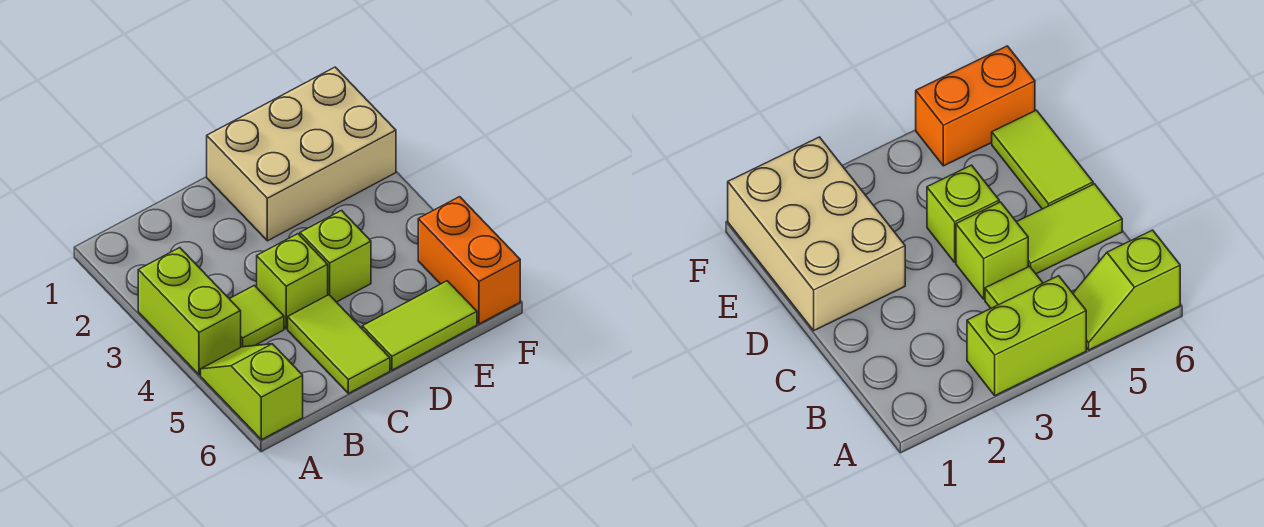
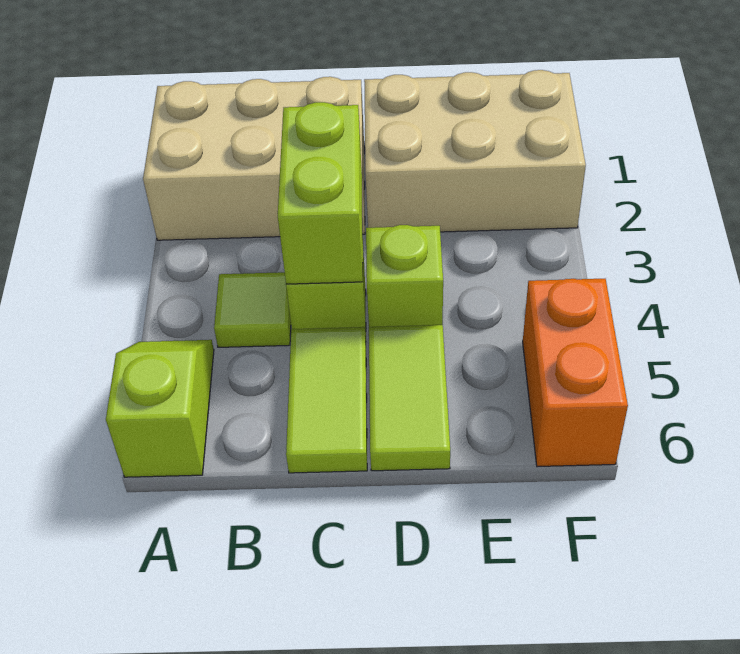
none -> tan 2x3 brick [143,77,365,240]
lime 1x2 brick [138,248,241,375] -> lime 1x2 brick moved to [278,102,363,284]
lime 1x2 tile [362,281,477,370] -> lime 1x2 tile turned to [369,325,450,471]

